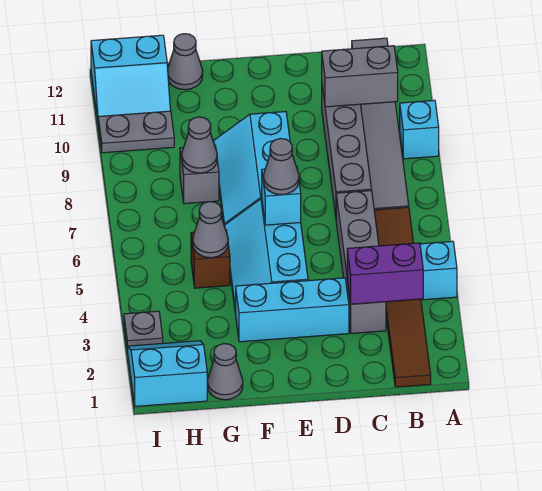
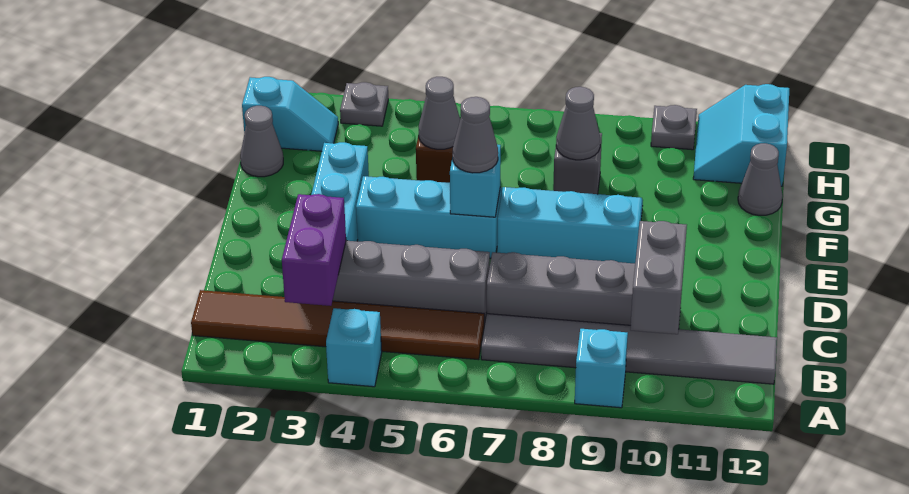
cyan 2x2 slope [128,341,207,406] -> cyan 1x2 slope [242,77,338,151]
grey 1x2 plate [98,111,174,153] -> grey 1x1 plate [651,105,697,150]

